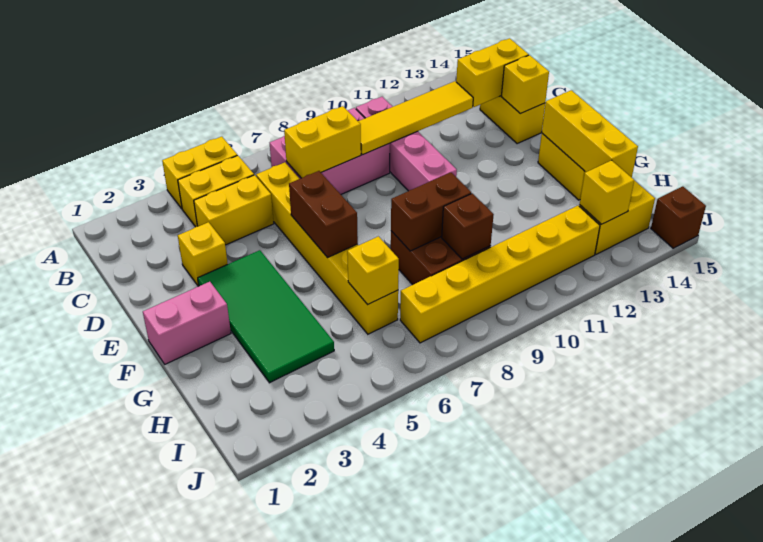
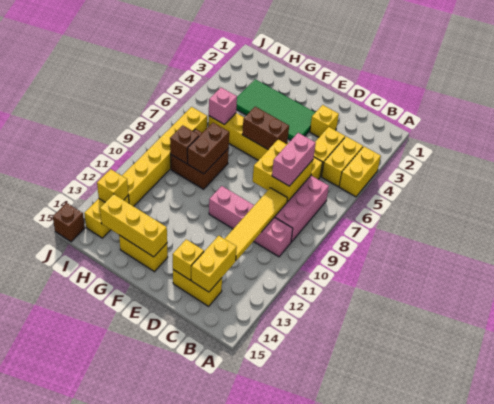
yellow 1x2 brick [284,106,361,178] -> yellow 2x2 brick [253,139,313,202]
pink 1x2 brick [143,282,231,364] -> pink 1x2 brick moved to [272,133,316,186]
yellow 1x1 brick [347,236,399,305] -> pink 1x1 brick [209,88,237,125]

